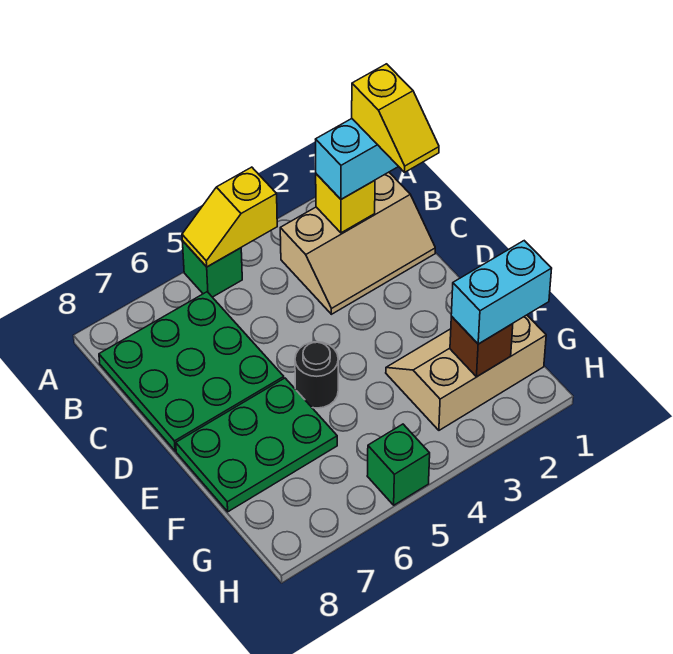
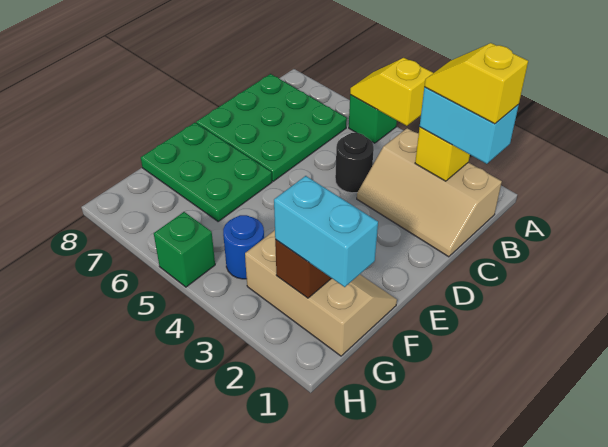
yellow 1x2 slope [352,64,439,172] -> yellow 1x2 slope turned to [424,43,528,124]
black 1x1 round brick [295,342,338,408] -> black 1x1 round brick moved to [335,133,374,193]
none -> blue 1x1 round brick [223,215,264,279]

